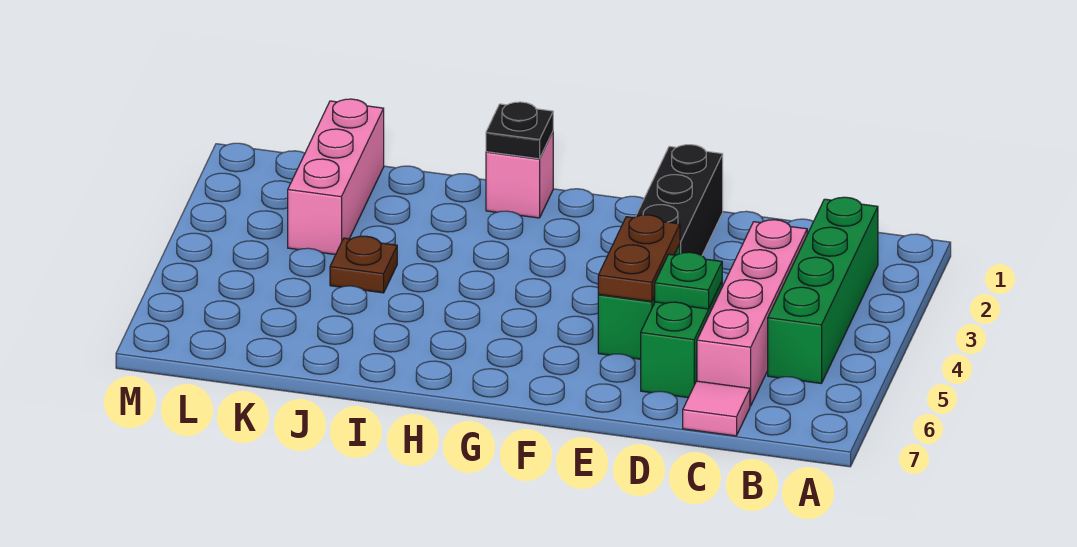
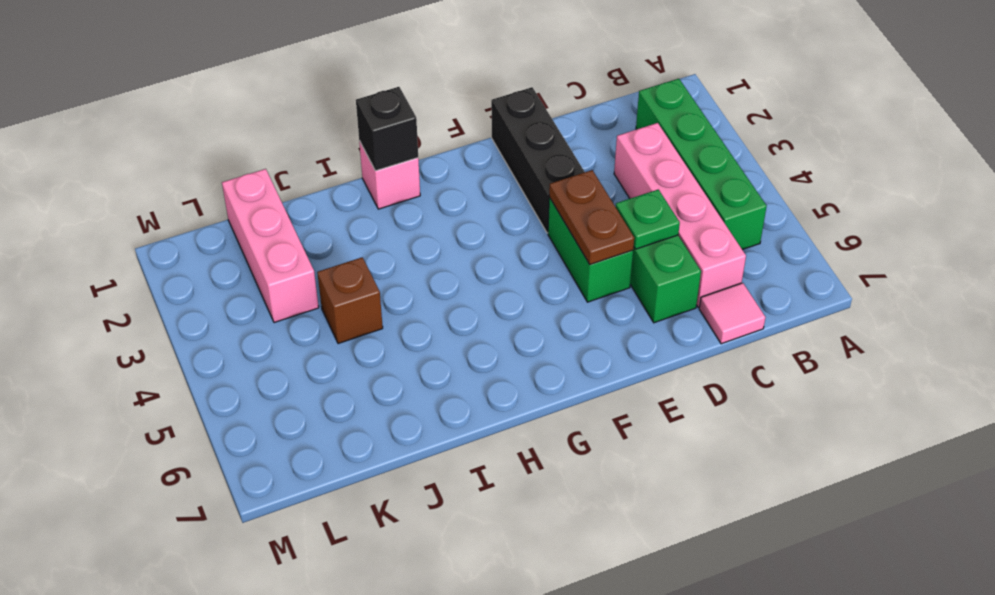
black 1x1 plate [486,102,553,159] -> black 1x1 brick [356,87,418,171]
brown 1x1 plate [330,236,397,293] -> brown 1x1 brick [317,257,383,344]

